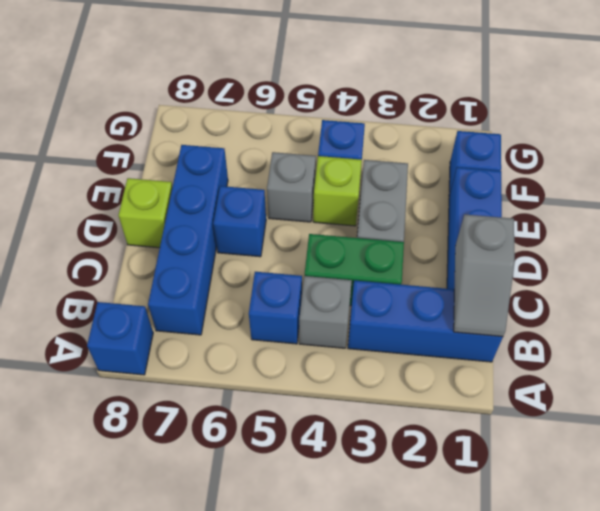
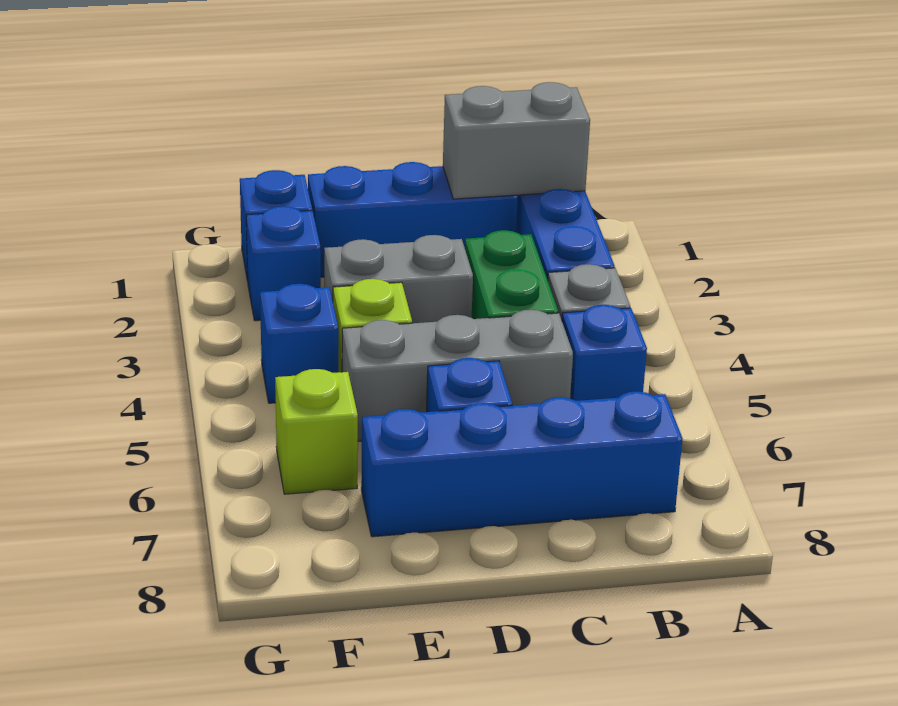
blue 1x1 brick [87,302,153,375] -> blue 1x1 brick moved to [246,206,321,321]
grey 1x2 slope [454,214,515,337] -> grey 1x2 brick [443,82,590,199]
lime 1x1 brick [119,178,172,248] -> lime 1x1 brick moved to [275,369,358,494]
grey 1x1 brick [267,152,316,222] -> grey 1x3 brick [342,310,573,441]

